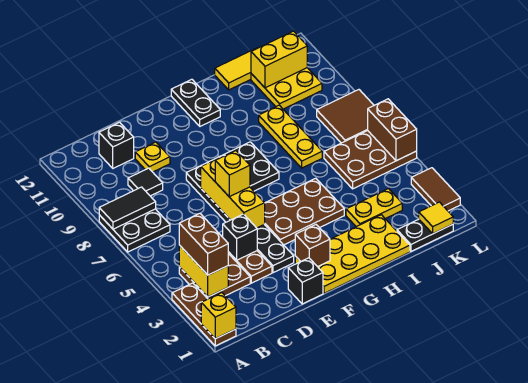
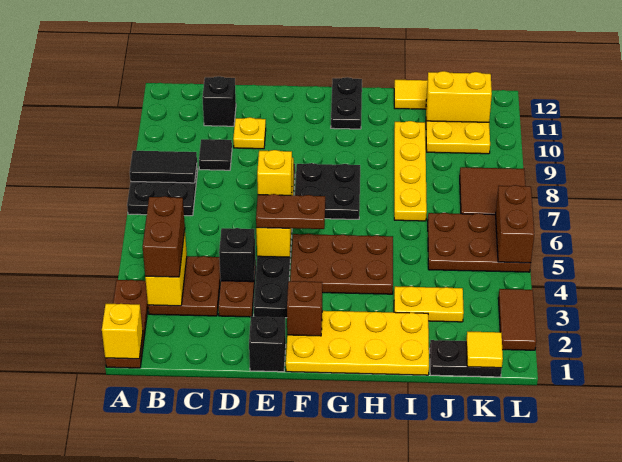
none -> brown 1x2 plate [256,194,325,229]
yellow 1x3 plate [259,105,322,168] -> yellow 1x4 plate [394,121,427,221]

